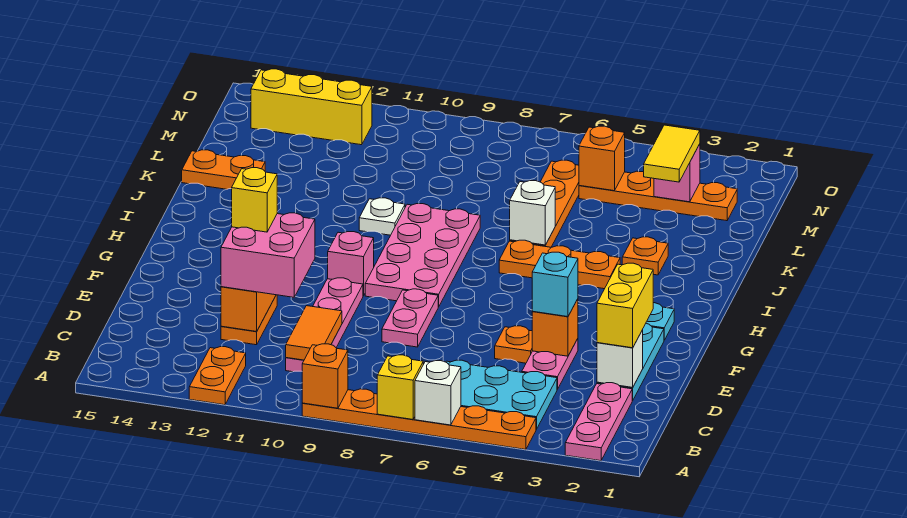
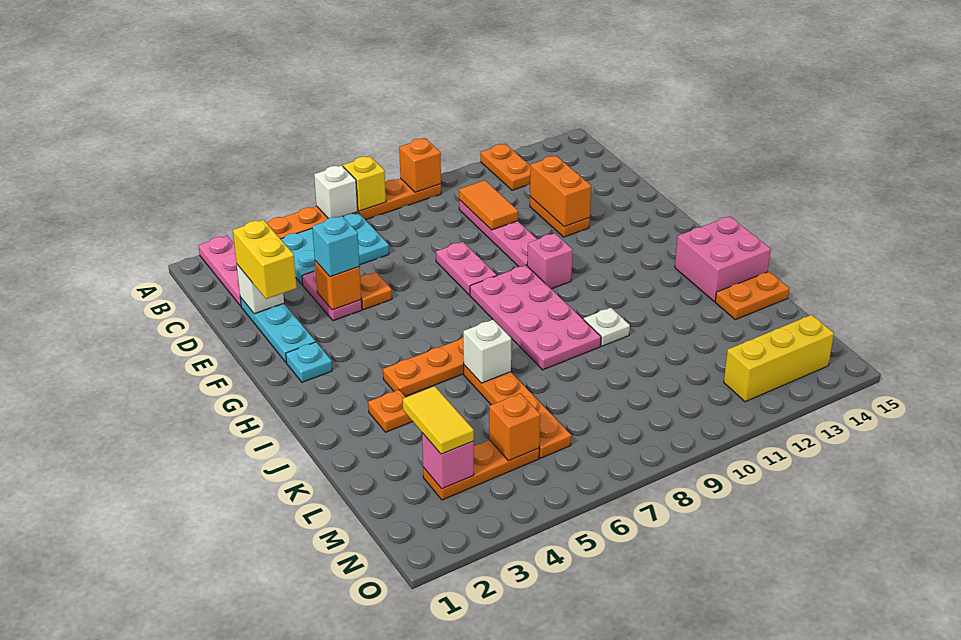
pink 2x2 brick [221,213,315,297] -> pink 2x2 brick moved to [675,216,771,302]
yellow 1x1 brick [232,168,277,232] -> none
orange 1x4 plate [579,171,737,221] -> orange 1x3 plate [423,440,539,500]

